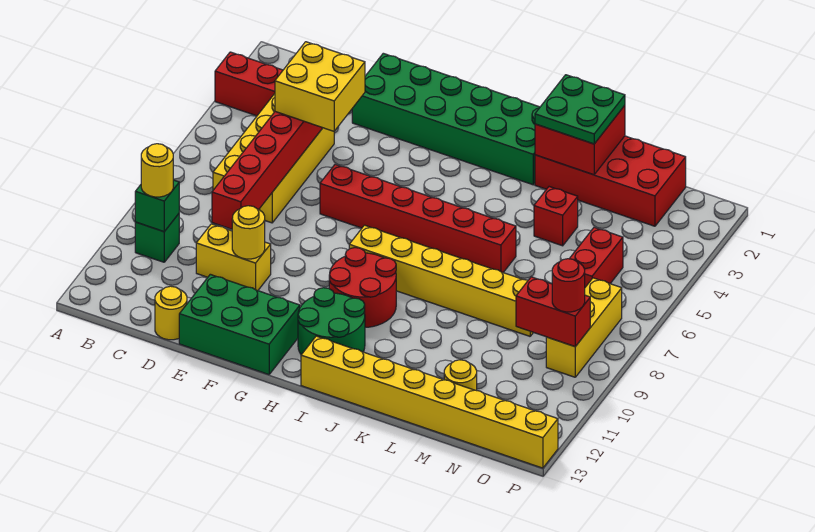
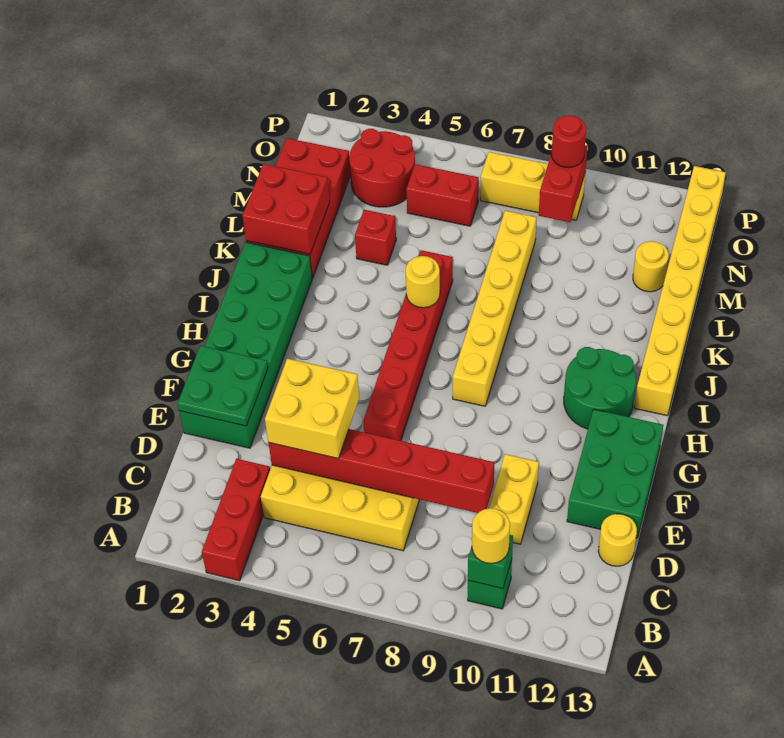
yellow 1x1 round brick [232,206,265,259] -> yellow 1x1 round brick moved to [406,256,440,308]
red 2x2 round brick [329,248,396,327] -> red 2x2 round brick moved to [349,129,415,207]
green 2x2 plate [535,75,625,144] -> green 2x2 plate moved to [178,346,268,426]

